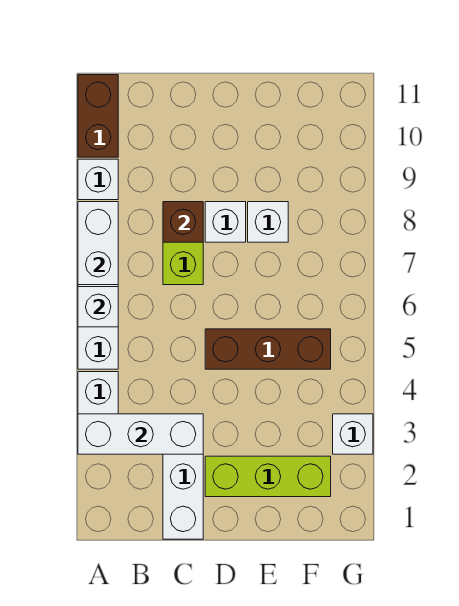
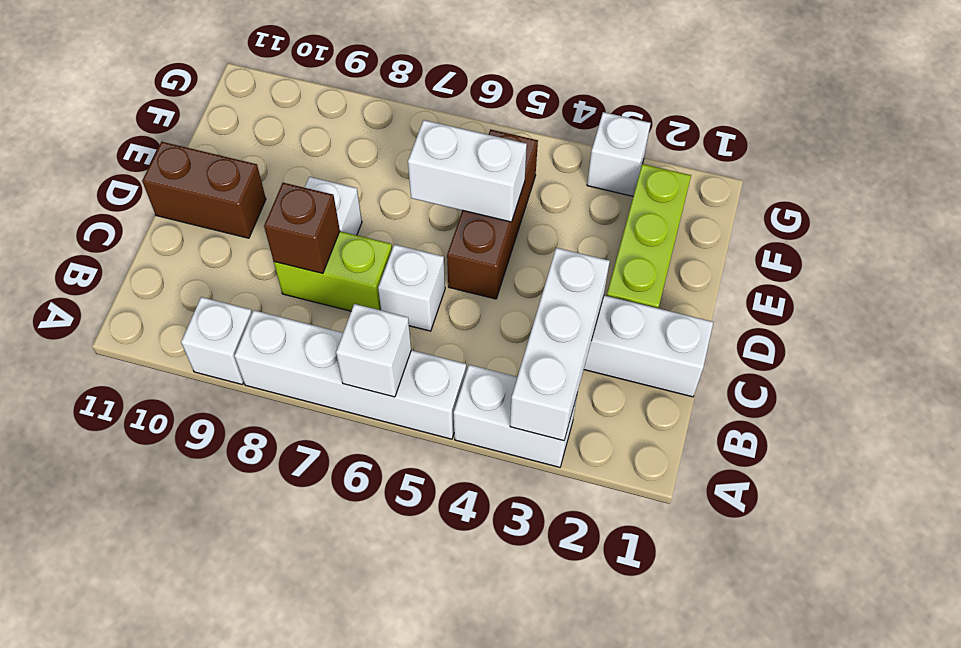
white 1x2 brick [78,202,118,285] -> white 1x2 brick moved to [408,120,527,222]
brown 1x2 brick [78,75,118,157] -> brown 1x2 brick moved to [142,142,266,238]
white 1x1 brick [248,202,288,242] -> white 1x1 brick moved to [378,244,445,331]

